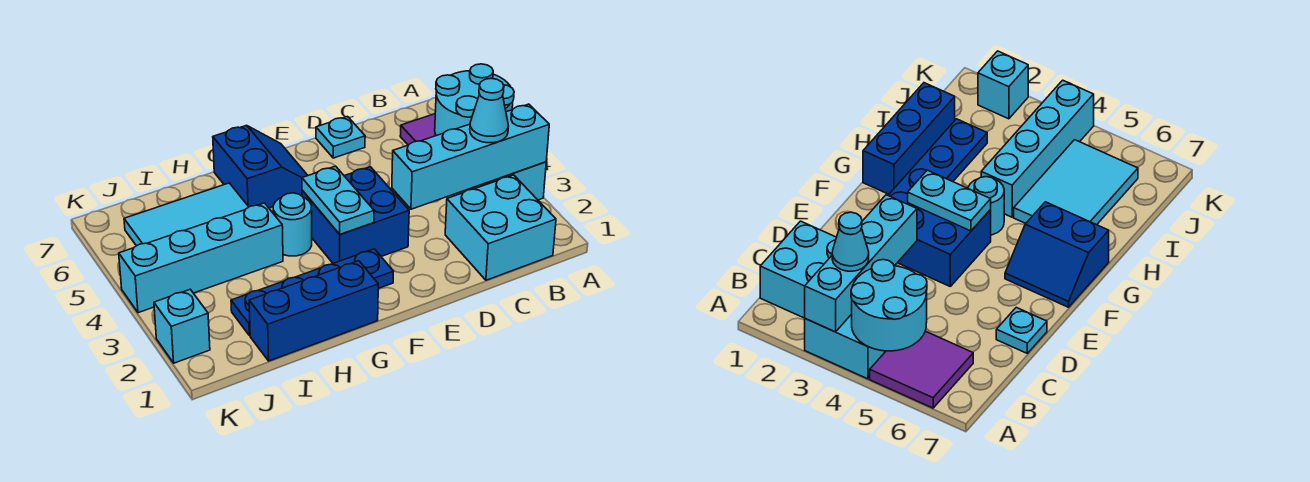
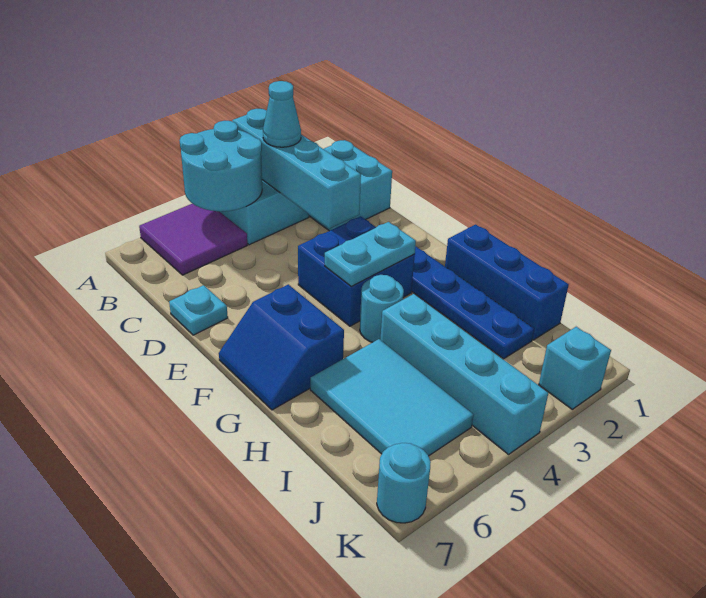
blue 2x2 slope [213,125,308,208] -> blue 2x2 slope turned to [219,284,344,410]
none -> cyan 1x1 round brick [377,443,431,523]

